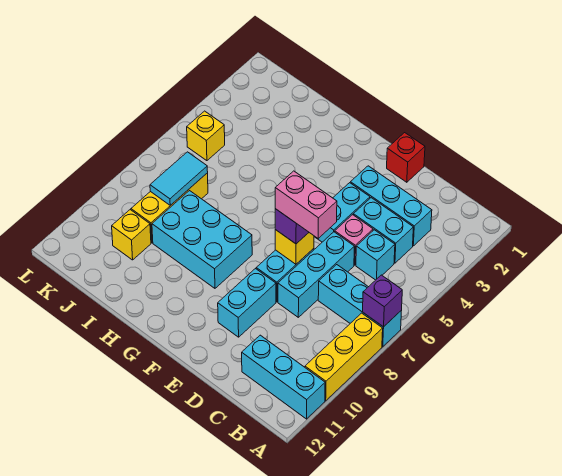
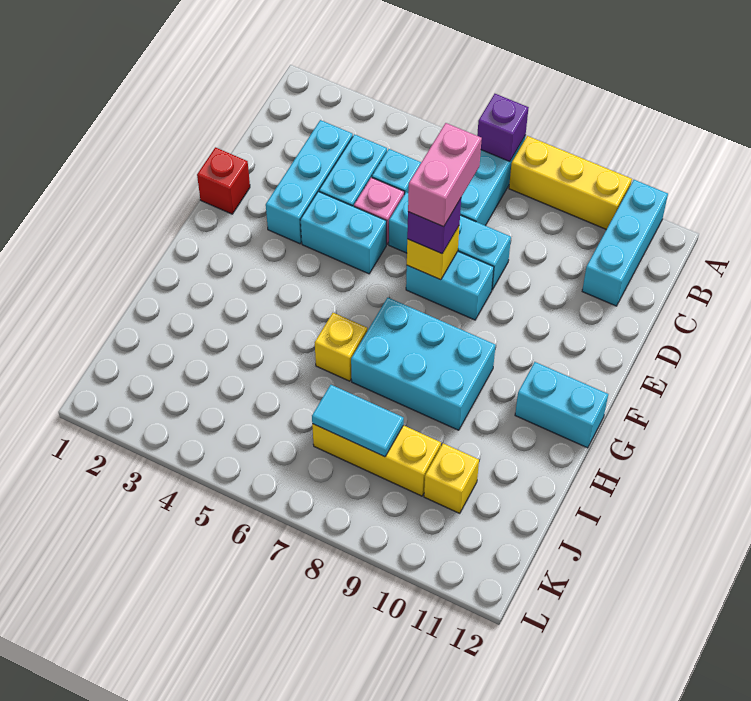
cyan 1x2 brick [218,269,276,337] -> cyan 1x2 brick moved to [515,362,608,448]
cyan 2x3 brick [152,191,252,288] -> cyan 2x3 brick turned to [351,298,496,430]
yellow 1x1 brick [187,111,225,161] -> yellow 1x1 brick moved to [315,313,367,381]

